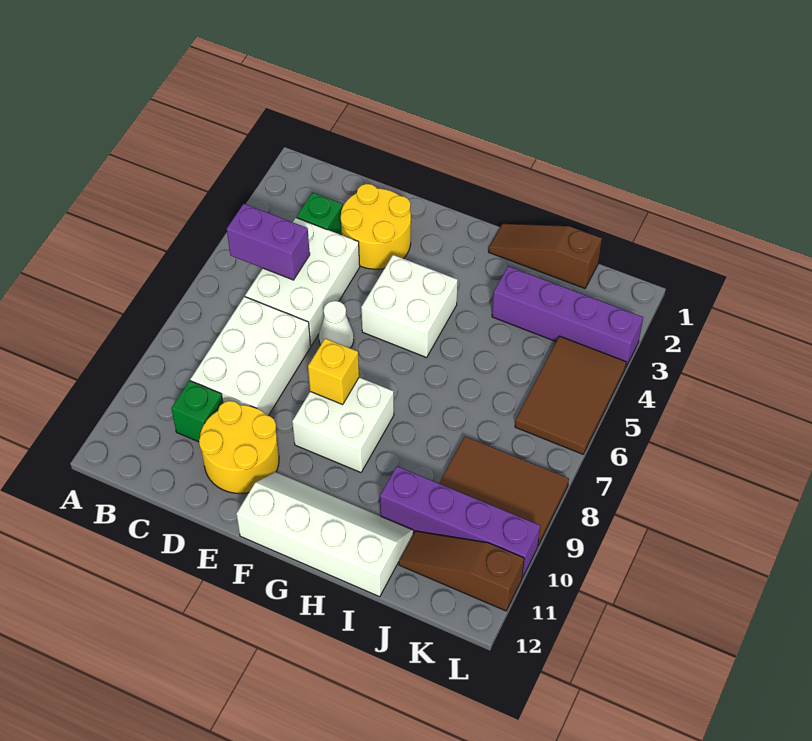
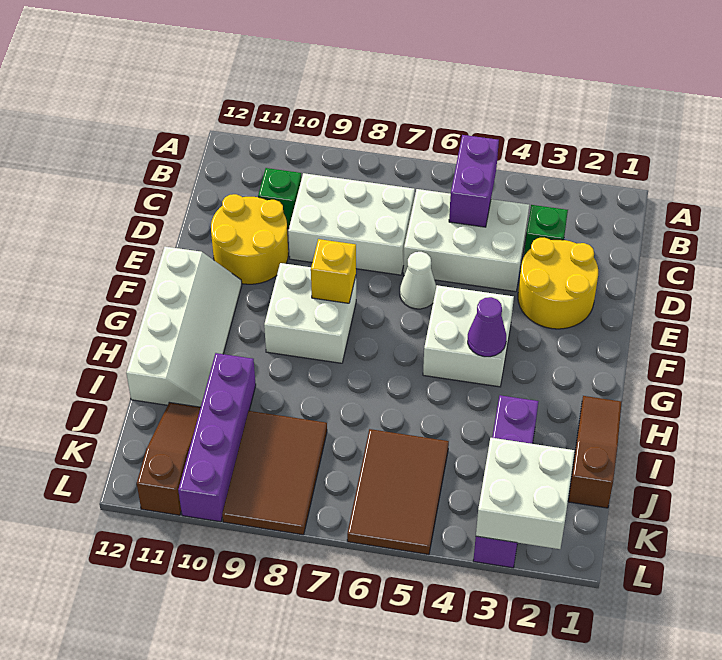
none -> purple 1x1 cone [468,297,506,357]
none -> white 2x2 brick [476,438,575,549]
brown 2x3 tile [515,336,626,454] -> brown 2x3 tile turned to [347,429,449,555]

